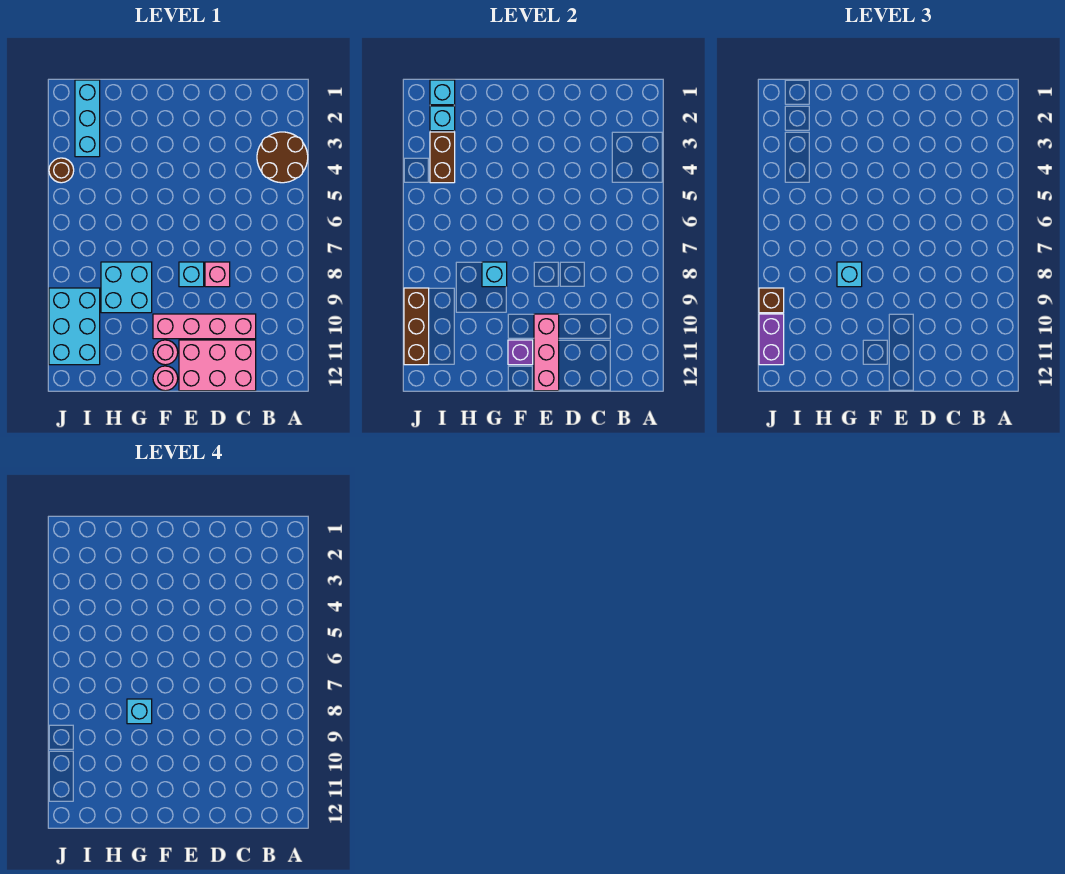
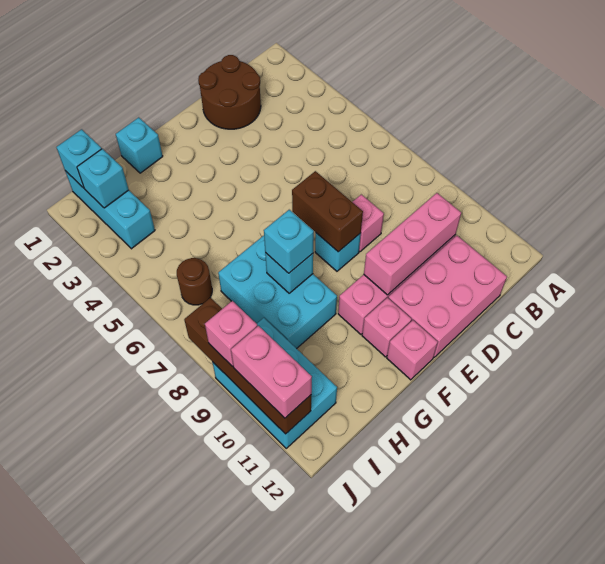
brown 2x2 round brick [257,132,308,183] -> brown 2x2 round brick moved to [198,55,261,129]
pink 1x3 brick [534,314,559,391] -> pink 1x3 brick turned to [364,193,461,295]
pink 1x1 round brick [153,340,178,365] -> pink 1x1 brick [362,298,412,357]
purple 1x1 brick [508,340,533,365] -> none
pink 1x1 round brick [153,366,178,391] -> pink 1x1 brick [387,320,438,380]
cyan 2x2 brick [101,262,152,313] -> cyan 2x3 brick [218,236,337,349]
cyan 1x1 brick [127,699,152,724] -> cyan 1x1 brick moved to [116,117,163,173]
brown 1x2 brick [430,132,455,183] -> brown 1x2 brick moved to [292,171,363,252]
brown 1x1 round brick [49,158,74,183] -> brown 1x1 round brick moved to [177,258,212,305]
brown 1x3 brick [404,288,429,365] -> brown 1x4 brick [184,298,311,434]
brown 1x1 brick [759,288,784,313] -> pink 1x1 brick [205,301,257,367]
purple 1x2 brick [759,314,784,365] -> pink 1x2 brick [231,326,312,418]

